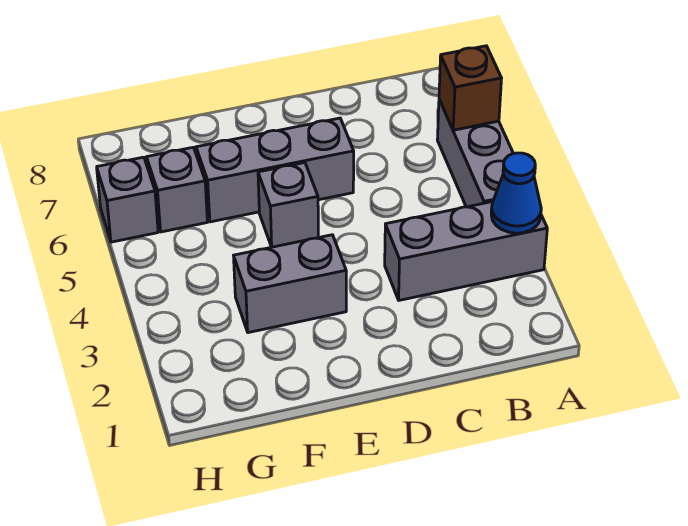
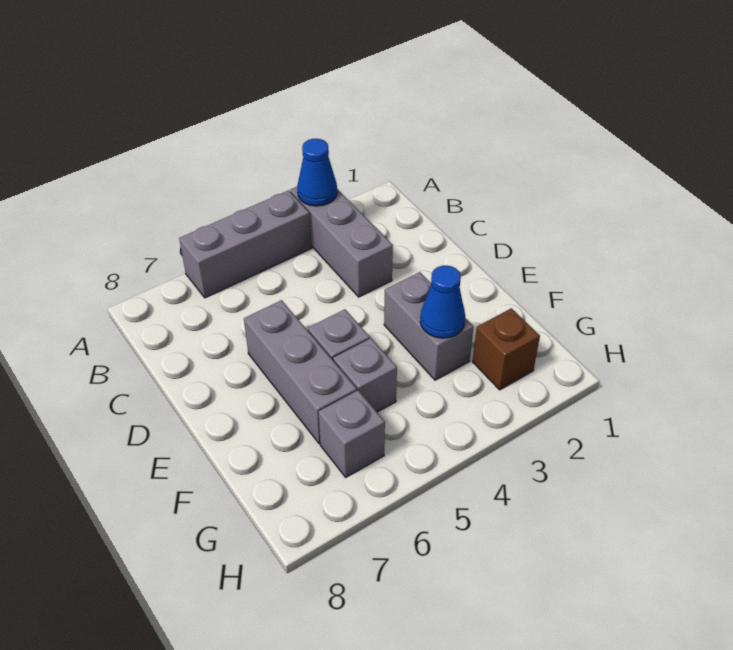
brown 1x1 brick [439,46,502,130] -> brown 1x1 brick moved to [473,308,540,390]
none -> blue 1x1 cone [420,265,465,338]
grey 1x1 brick [97,157,158,242] -> grey 1x1 brick moved to [333,338,397,412]

